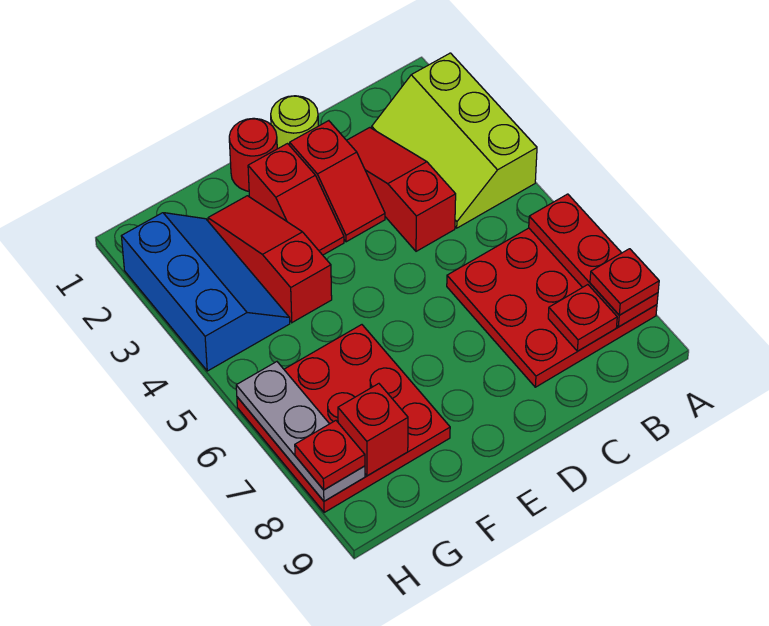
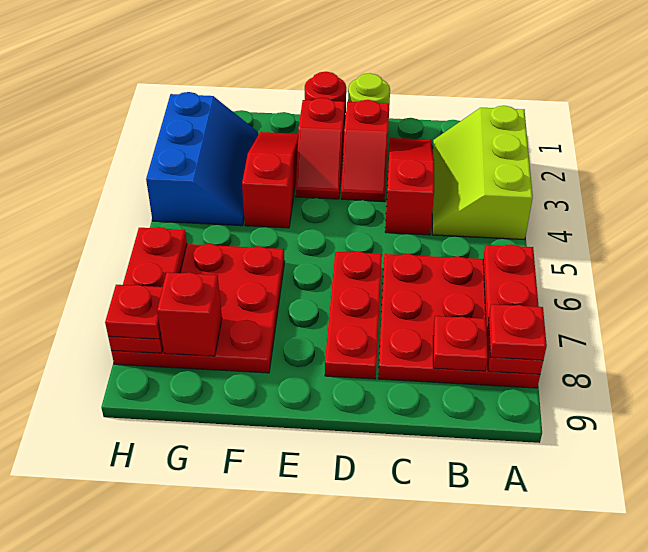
none -> red 1x3 plate [325,251,382,379]
grey 1x3 plate [236,362,365,501] -> red 1x3 plate [108,227,187,353]

